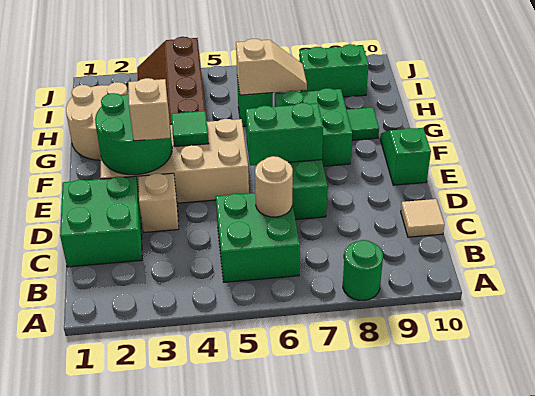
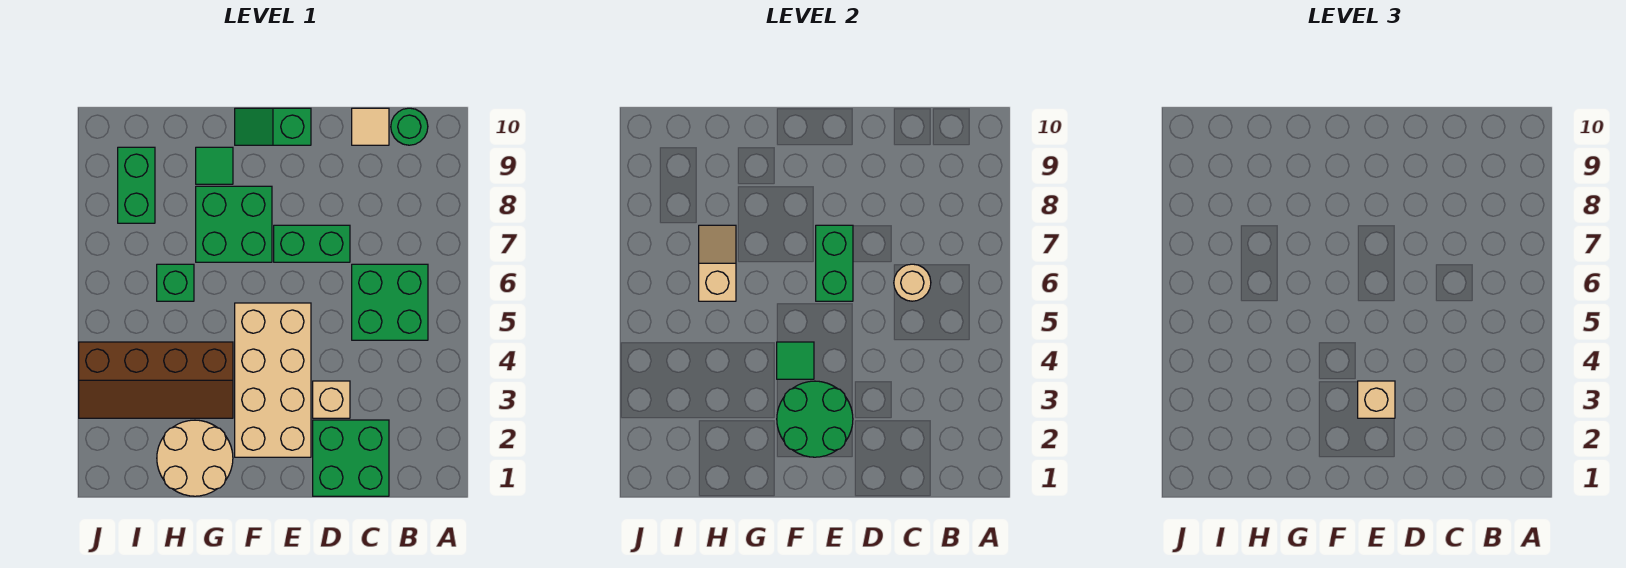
green 1x1 round brick [343,240,383,300] -> green 1x1 round brick moved to [391,108,428,145]

